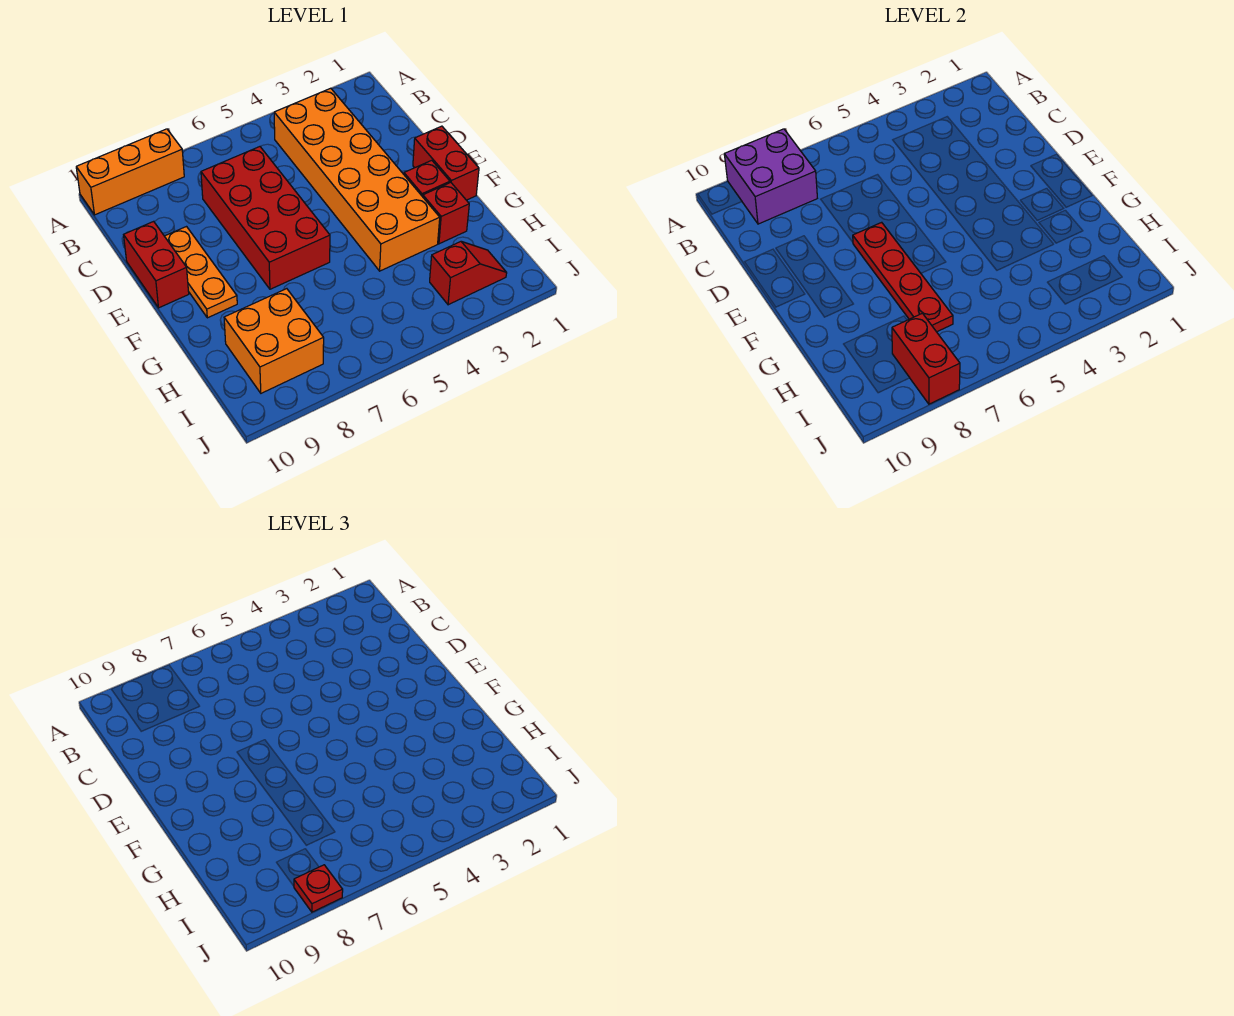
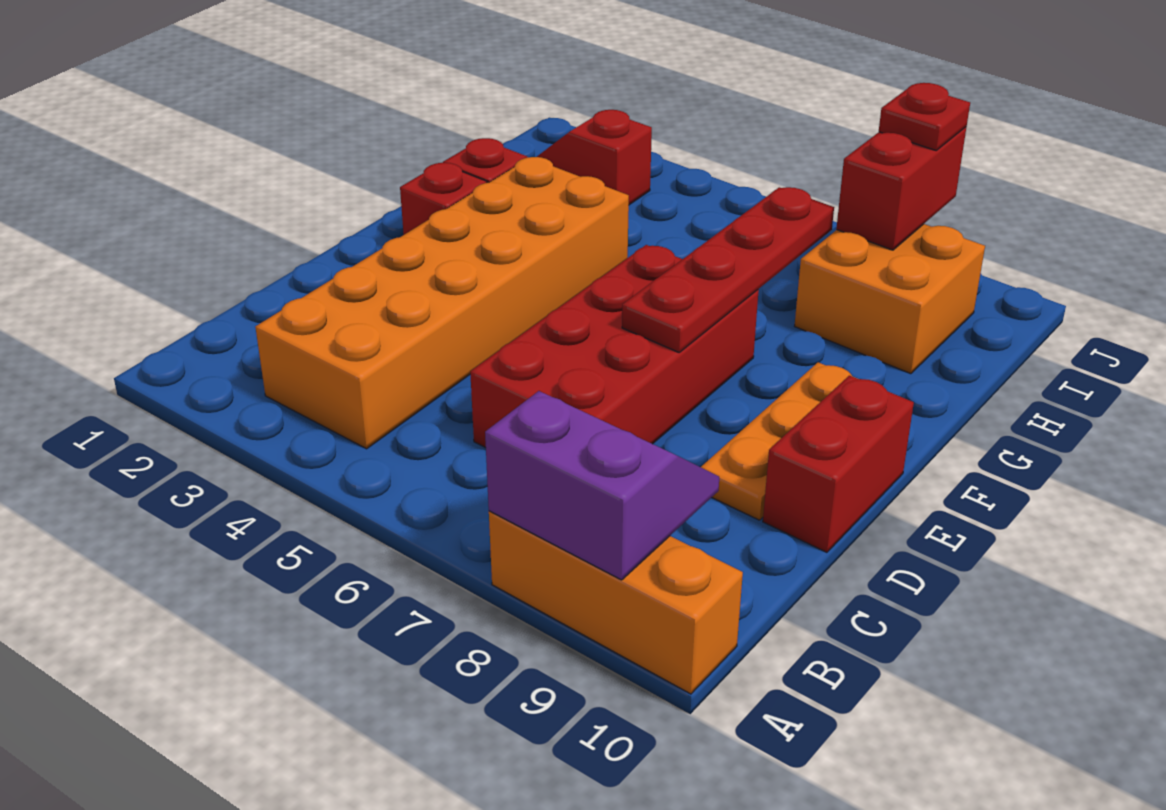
purple 2x2 brick [724,129,817,224] -> purple 2x2 slope [485,391,719,580]
red 1x2 brick [413,126,479,200] -> none

